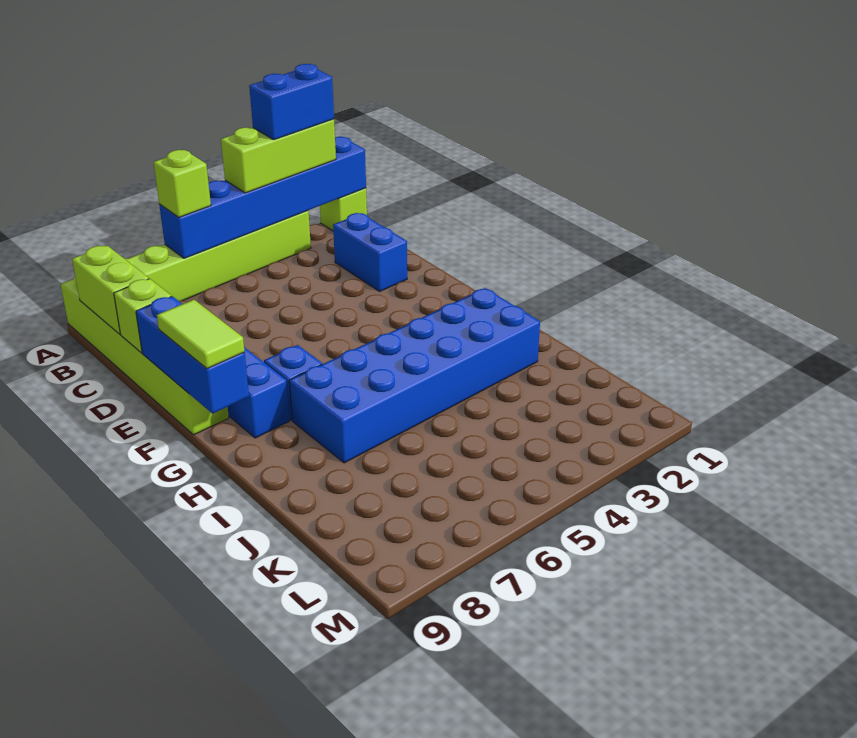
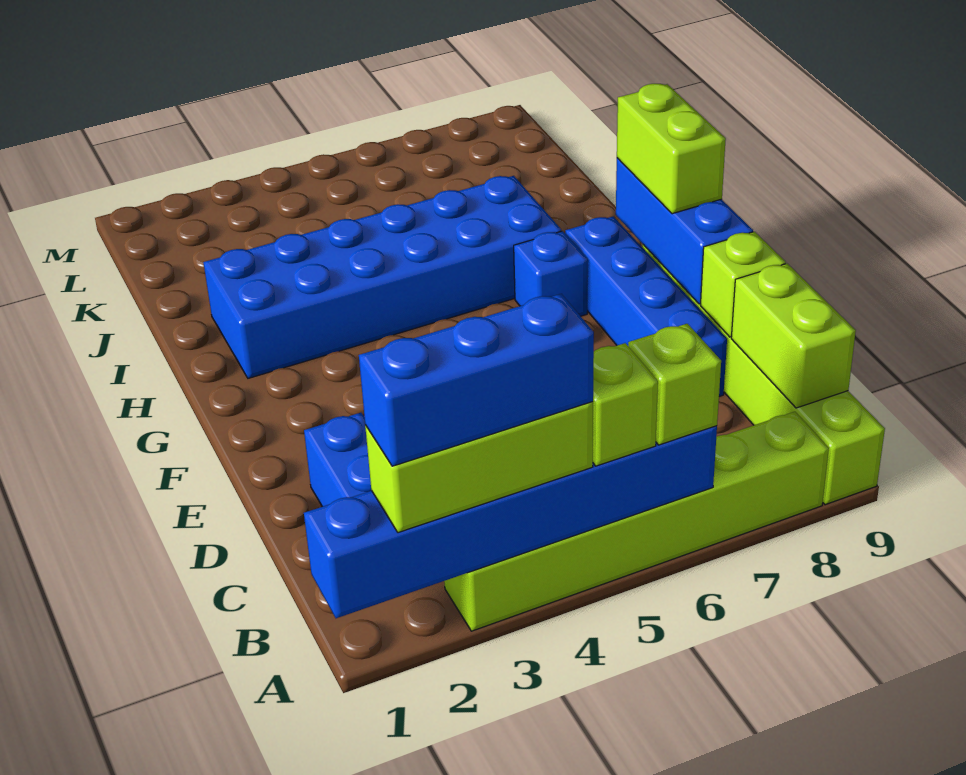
lime 1x1 brick [320,188,367,231] -> lime 1x1 brick moved to [593,343,658,466]
blue 1x2 brick [249,64,334,140] -> blue 1x3 brick [359,294,594,466]
lime 1x2 tile [157,300,245,369] -> lime 1x2 brick [617,84,726,214]

